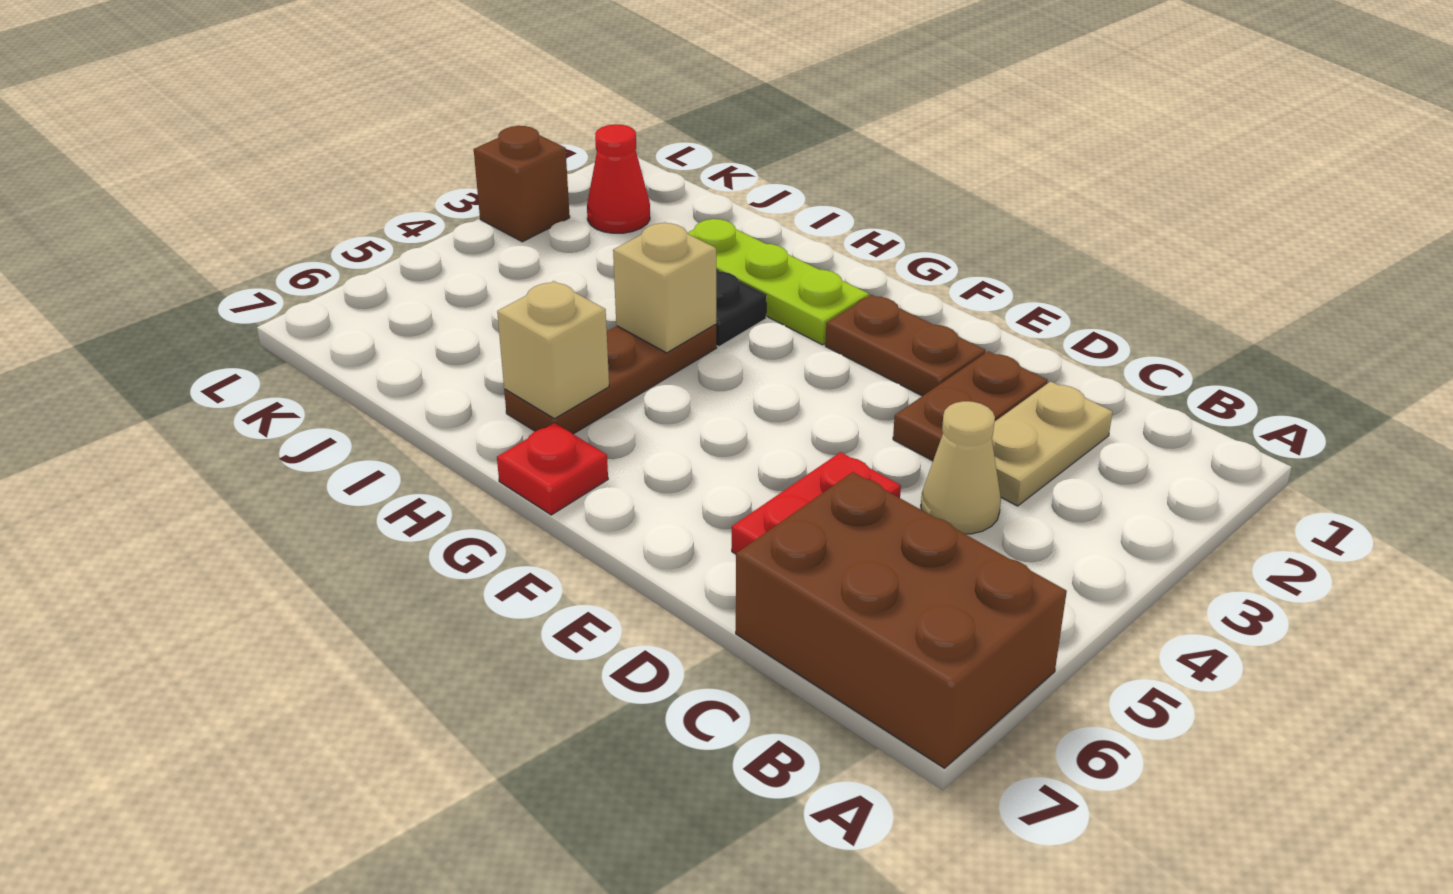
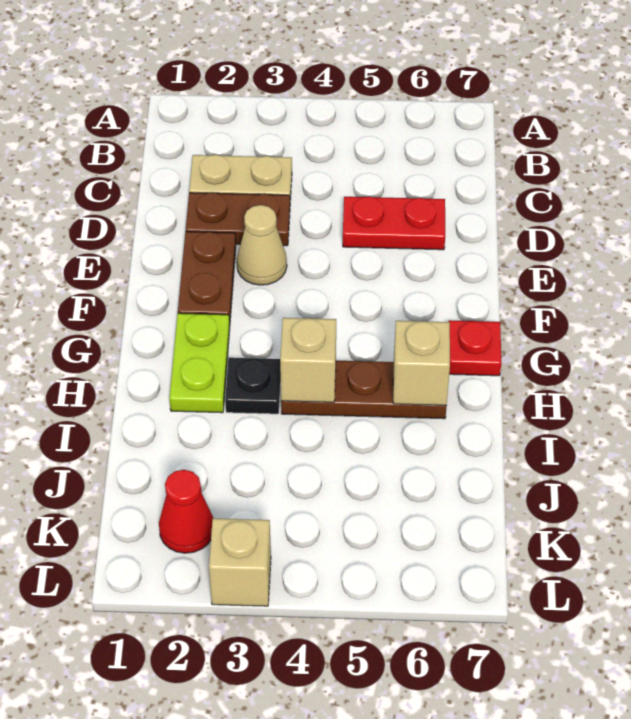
brown 2x3 brick [736,472,1067,768] -> none
tan 1x1 cone [921,401,1001,534] -> tan 1x1 cone moved to [237,205,287,285]
lime 1x3 plate [687,219,869,345] -> lime 1x2 plate [169,313,230,413]
brown 1x1 brick [474,126,570,242] -> tan 1x1 brick [209,518,271,606]

